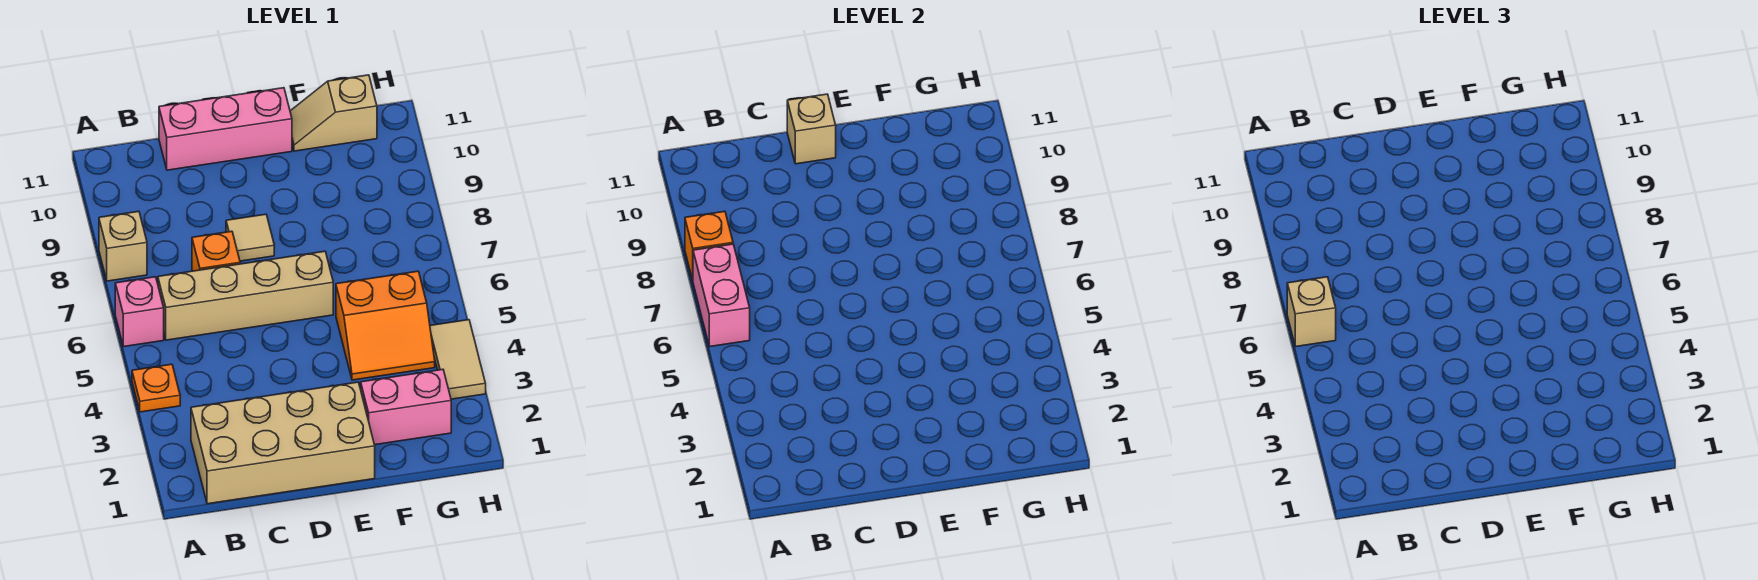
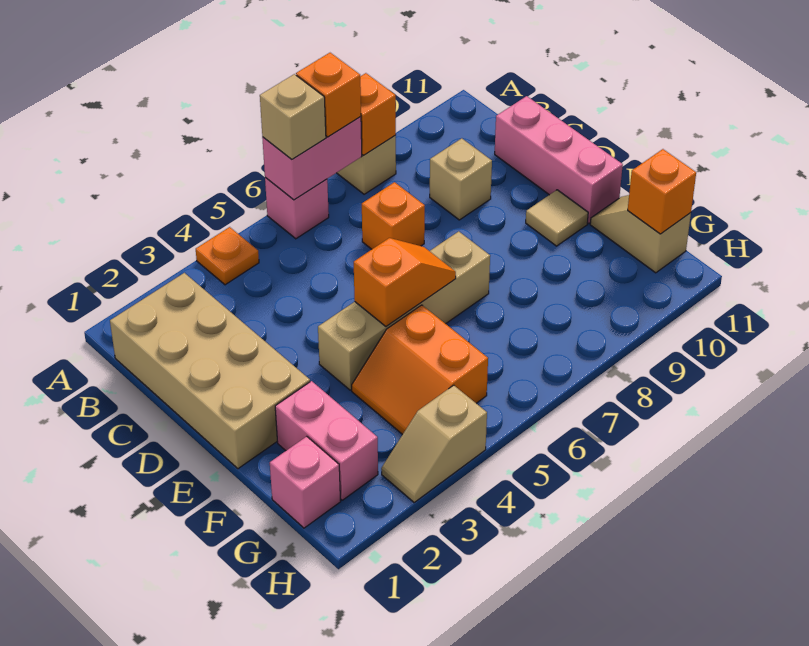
none -> orange 1x1 brick [296,53,361,137]
tan 1x4 brick [158,251,333,340] -> tan 1x4 brick turned to [318,231,490,390]
tan 1x1 tile [226,214,274,261] -> tan 1x1 tile moved to [526,190,588,246]
tan 1x1 brick [787,94,836,164] -> tan 1x1 brick moved to [430,138,492,220]
none -> orange 1x2 slope [354,238,456,326]
none -> pink 1x1 brick [270,436,341,528]
none -> orange 1x1 brick [628,149,696,234]
tan 1x2 tile [430,320,486,399] -> tan 1x2 slope [381,385,487,502]

